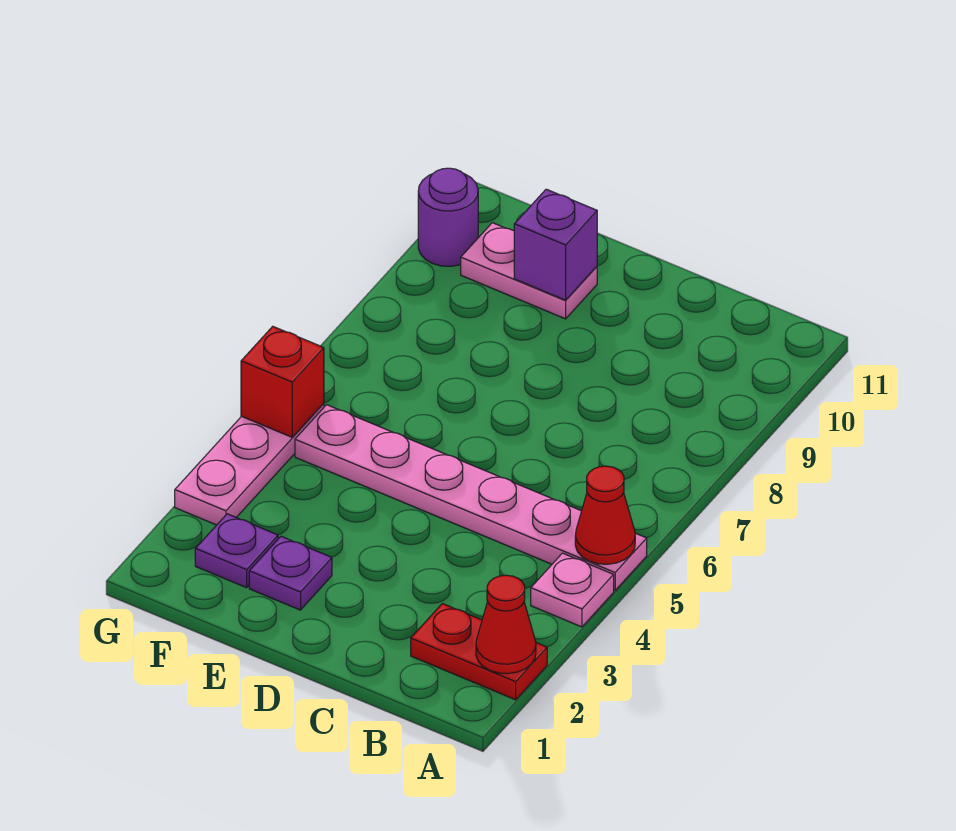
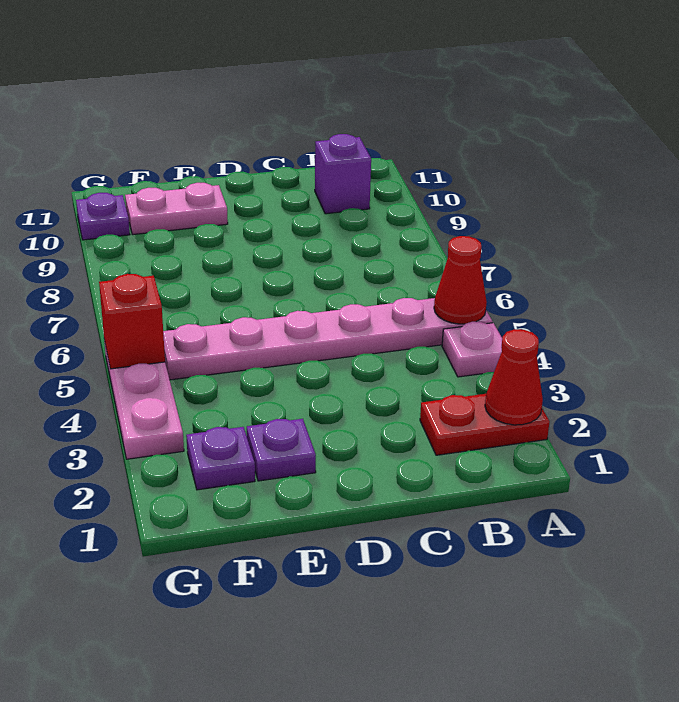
purple 1x1 brick [514,189,597,300] -> purple 1x1 brick moved to [315,134,371,214]
purple 1x1 round brick [418,168,478,266] -> purple 1x1 plate [76,193,130,240]

